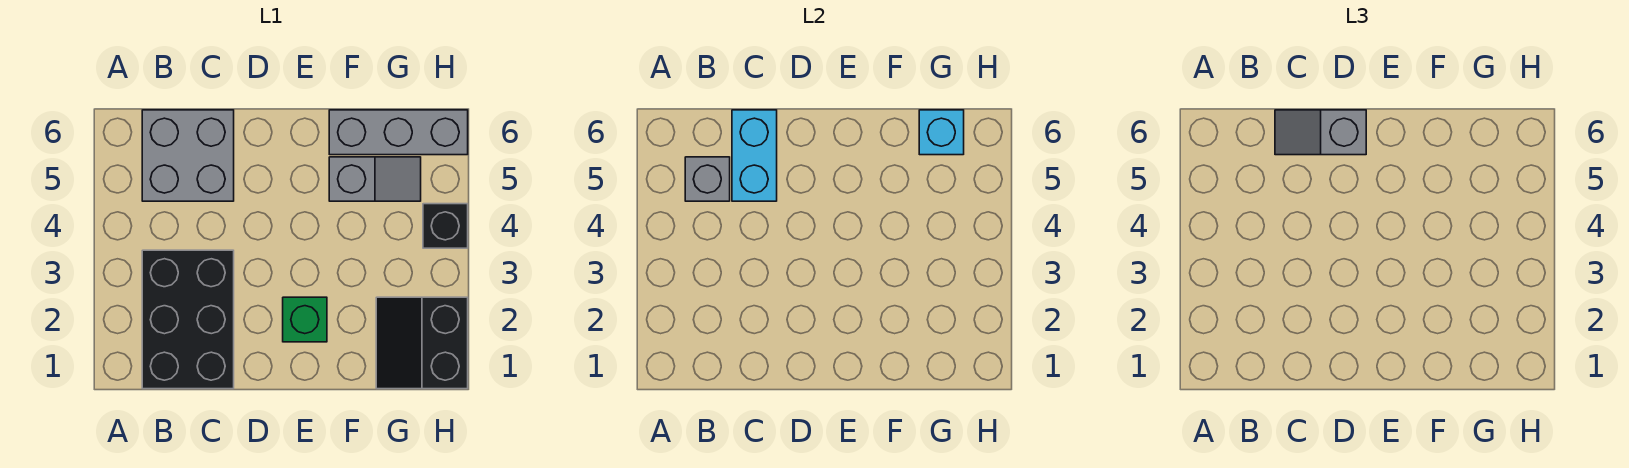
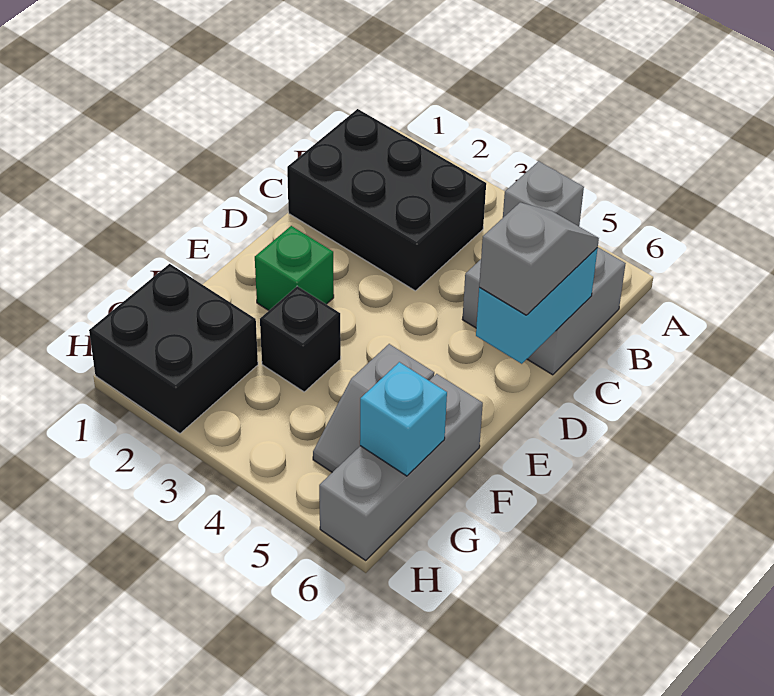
cyan 1x2 brick [732,110,777,201] -> cyan 1x2 brick turned to [476,248,598,364]
black 2x2 slope [376,297,468,389] -> black 2x2 brick [89,264,258,433]
black 1x1 brick [423,204,468,248] -> black 1x1 brick moved to [260,286,341,392]

